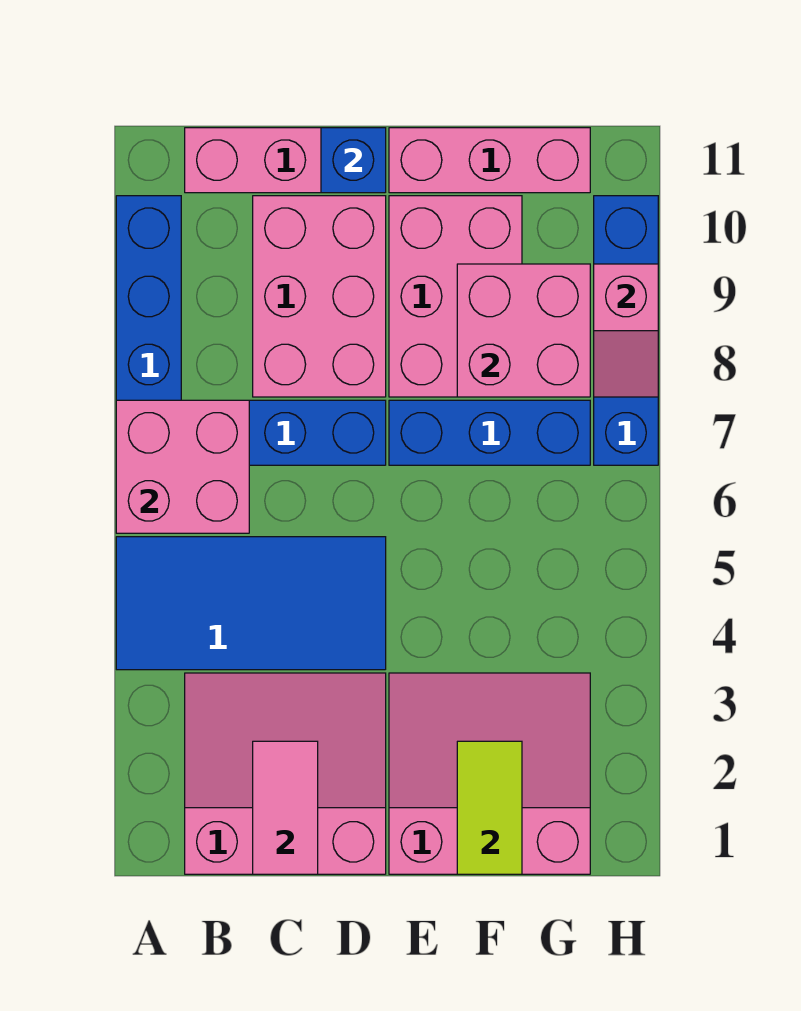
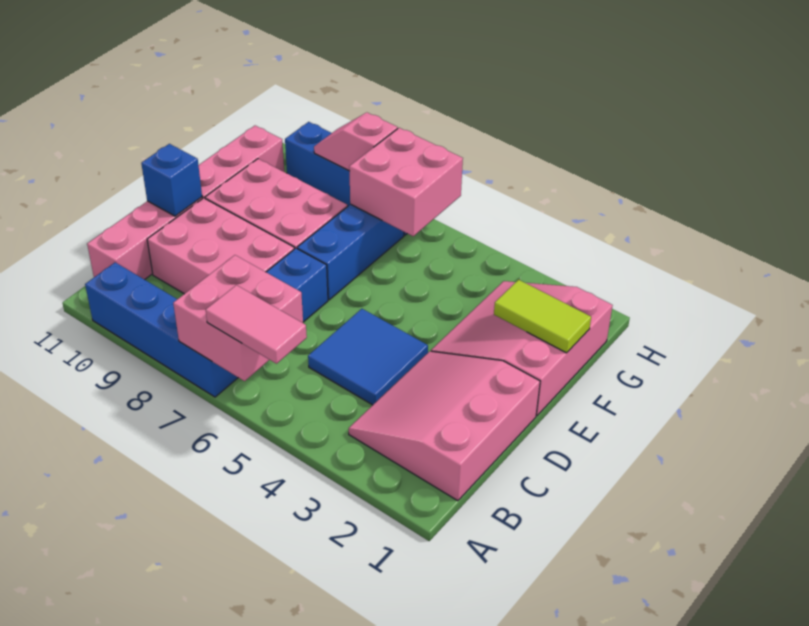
blue 2x4 tile [116,537,386,670] -> blue 2x2 tile [308,309,428,405]
pink 1x2 tile [253,741,318,874] -> pink 1x2 tile moved to [206,285,307,364]
pink 2x2 brick [457,264,590,397] -> pink 2x2 brick moved to [349,128,463,236]
pink 1x2 slope [594,264,658,397] -> pink 1x2 slope turned to [314,113,398,171]

